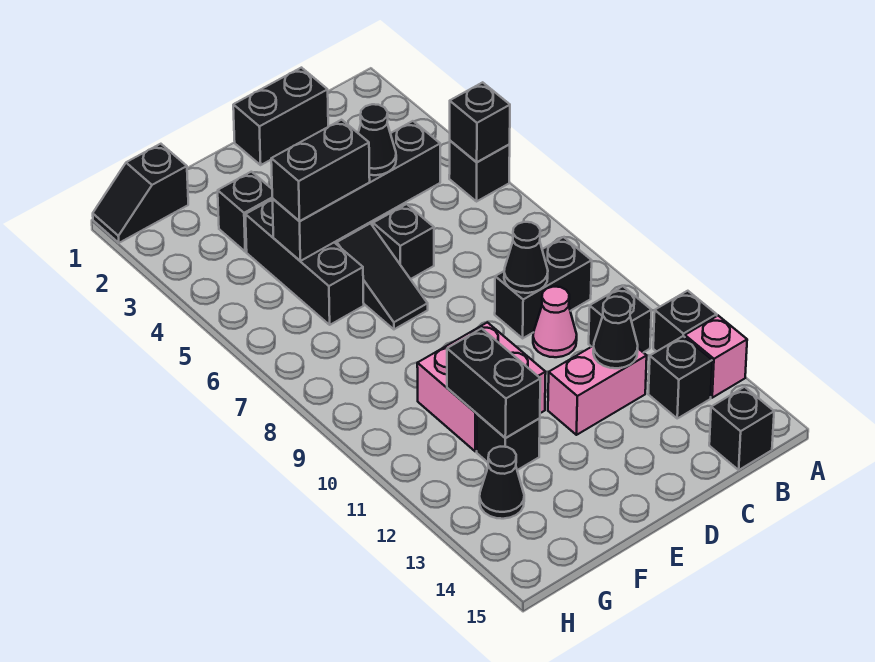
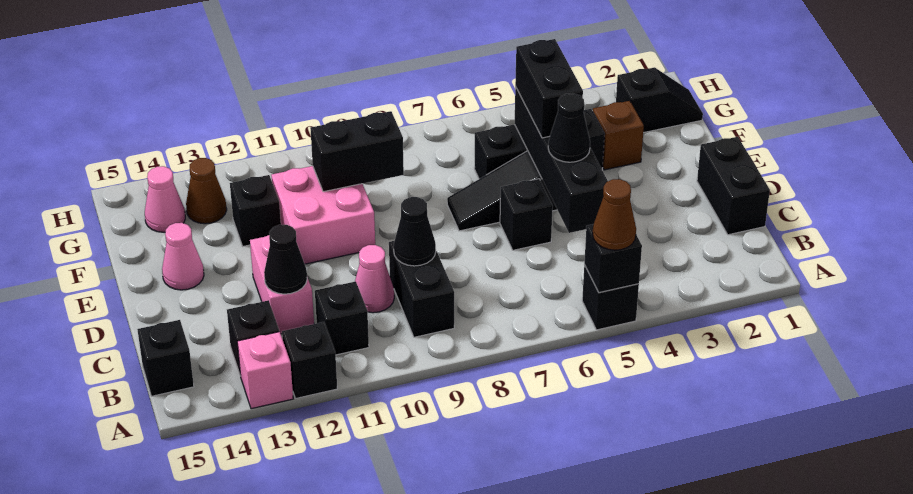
none -> brown 1x1 cone [593,179,636,250]
none -> pink 1x1 cone [162,223,204,290]
black 1x1 brick [218,172,272,252] -> brown 1x1 brick [593,101,644,170]
black 1x2 brick [447,329,540,438] -> black 1x2 brick moved to [310,111,404,192]
black 1x2 slope [93,144,188,243] -> black 1x2 slope turned to [616,67,703,133]
black 1x1 cone [479,447,524,519] -> brown 1x1 cone [186,158,227,224]
none -> pink 1x1 cone [145,166,185,232]

